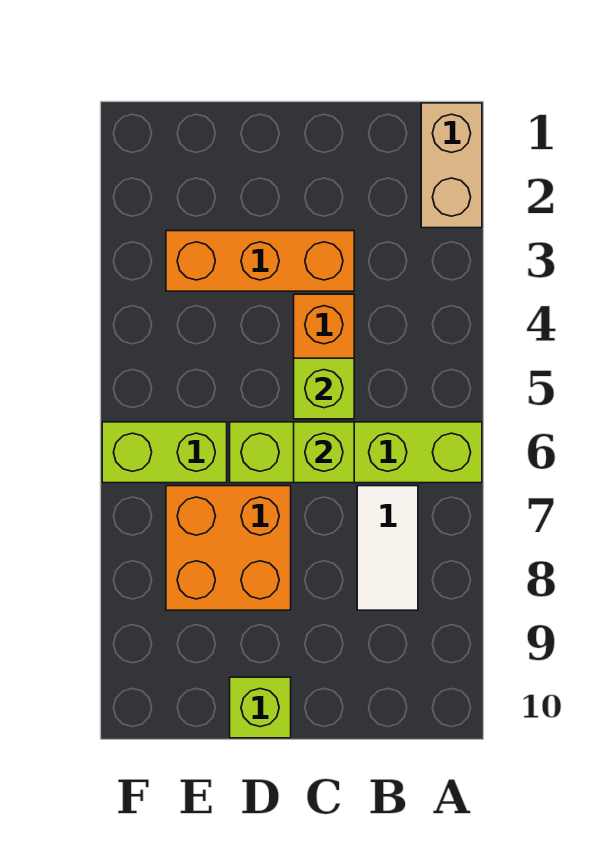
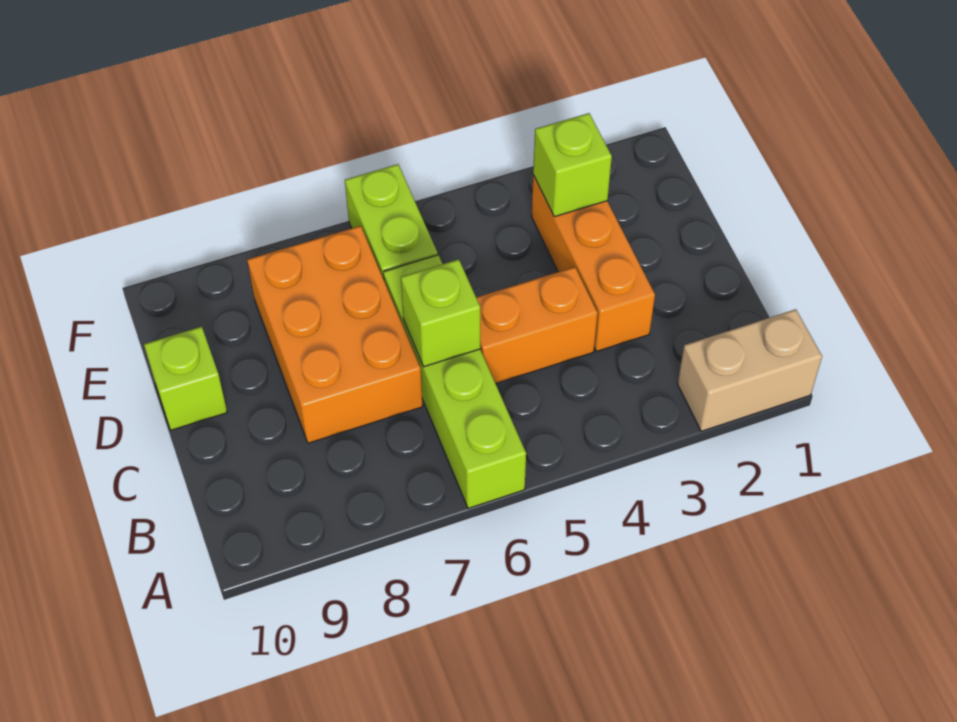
white 1x2 tile [357,486,418,610] -> none
lime 1x1 brick [294,358,354,419] -> lime 1x1 brick moved to [533,113,612,217]
orange 2x2 brick [166,486,291,610] -> orange 2x3 brick [247,226,423,443]

